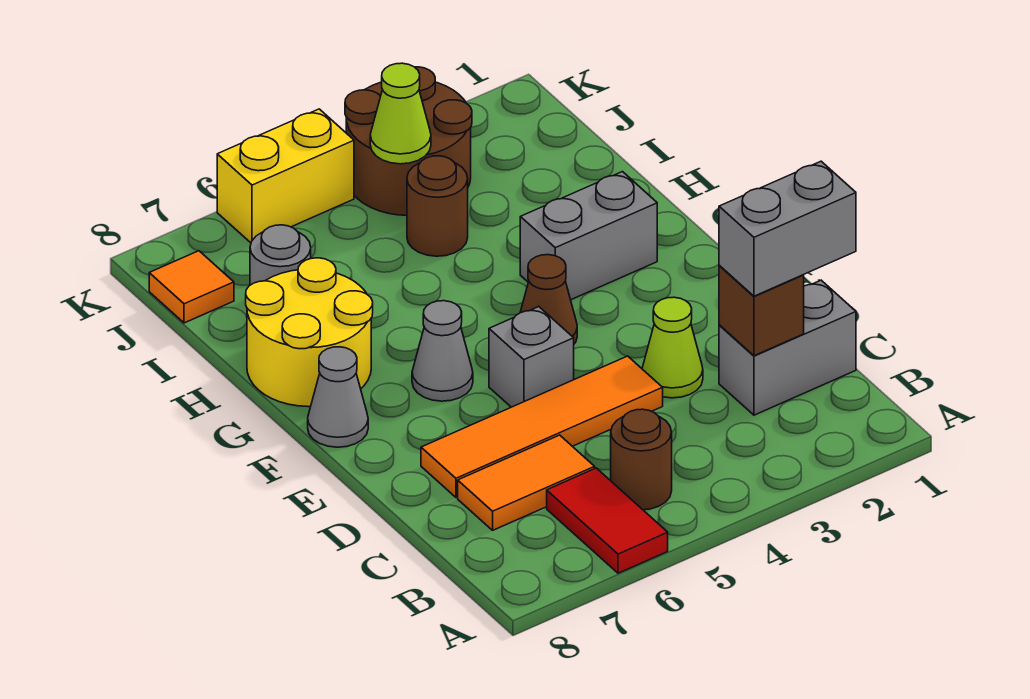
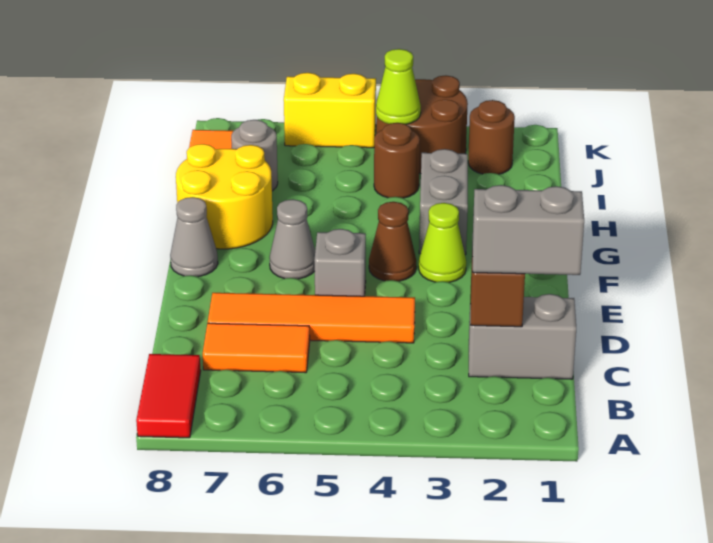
red 1x2 tile [547,468,668,573] -> red 1x2 tile moved to [136,354,201,438]
brown 1x1 round brick [611,409,672,510] -> brown 1x1 round brick moved to [468,100,515,174]
lime 1x1 cone [642,297,703,398] -> lime 1x1 cone moved to [419,203,466,282]
grey 1x2 brick [520,172,657,300] -> grey 1x2 brick turned to [419,149,468,255]

